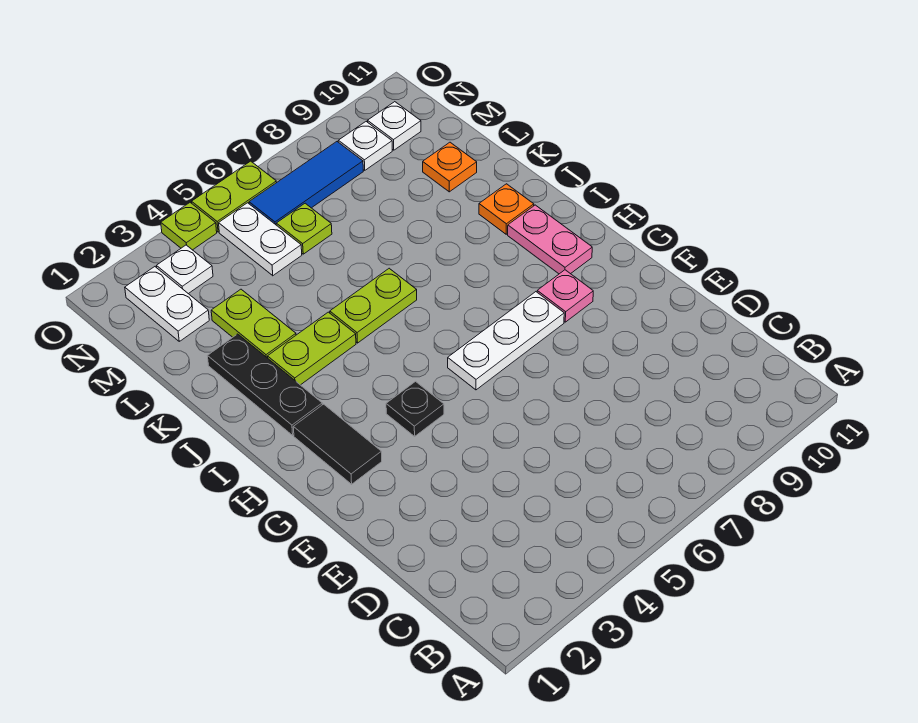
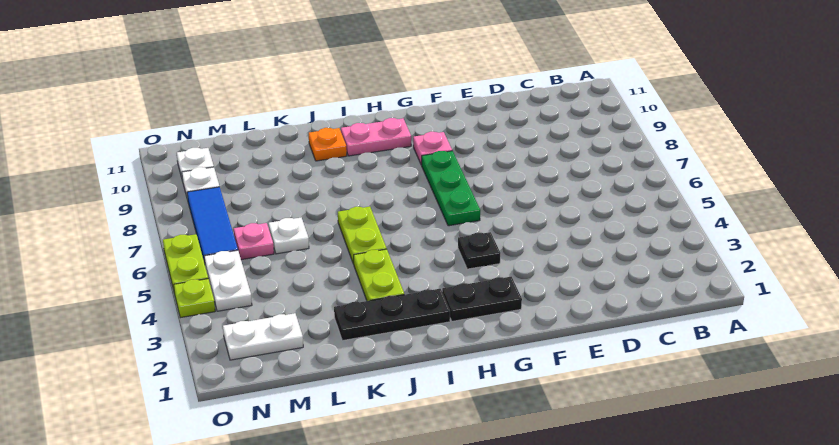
black 1x2 tile [293,404,382,484] -> black 1x2 plate [442,277,522,321]
white 1x3 plate [448,292,564,390] -> green 1x3 plate [422,151,480,226]
lime 1x2 plate [211,289,296,358] -> none
orange 1x1 plate [423,142,477,192] -> none
white 1x2 plate [219,203,302,276] -> white 1x2 plate turned to [204,250,252,311]
lime 1x1 plate [276,203,332,254] -> pink 1x1 plate [234,223,274,260]
white 1x1 plate [157,245,213,294] -> white 1x1 plate moved to [269,218,309,254]

